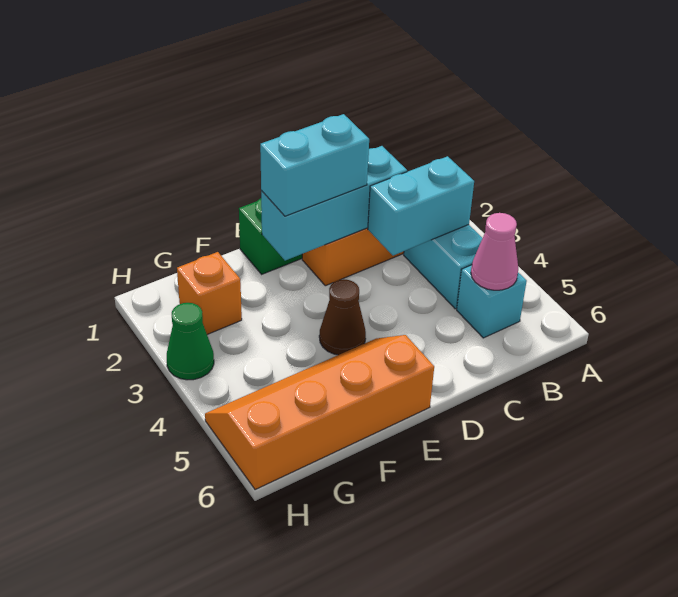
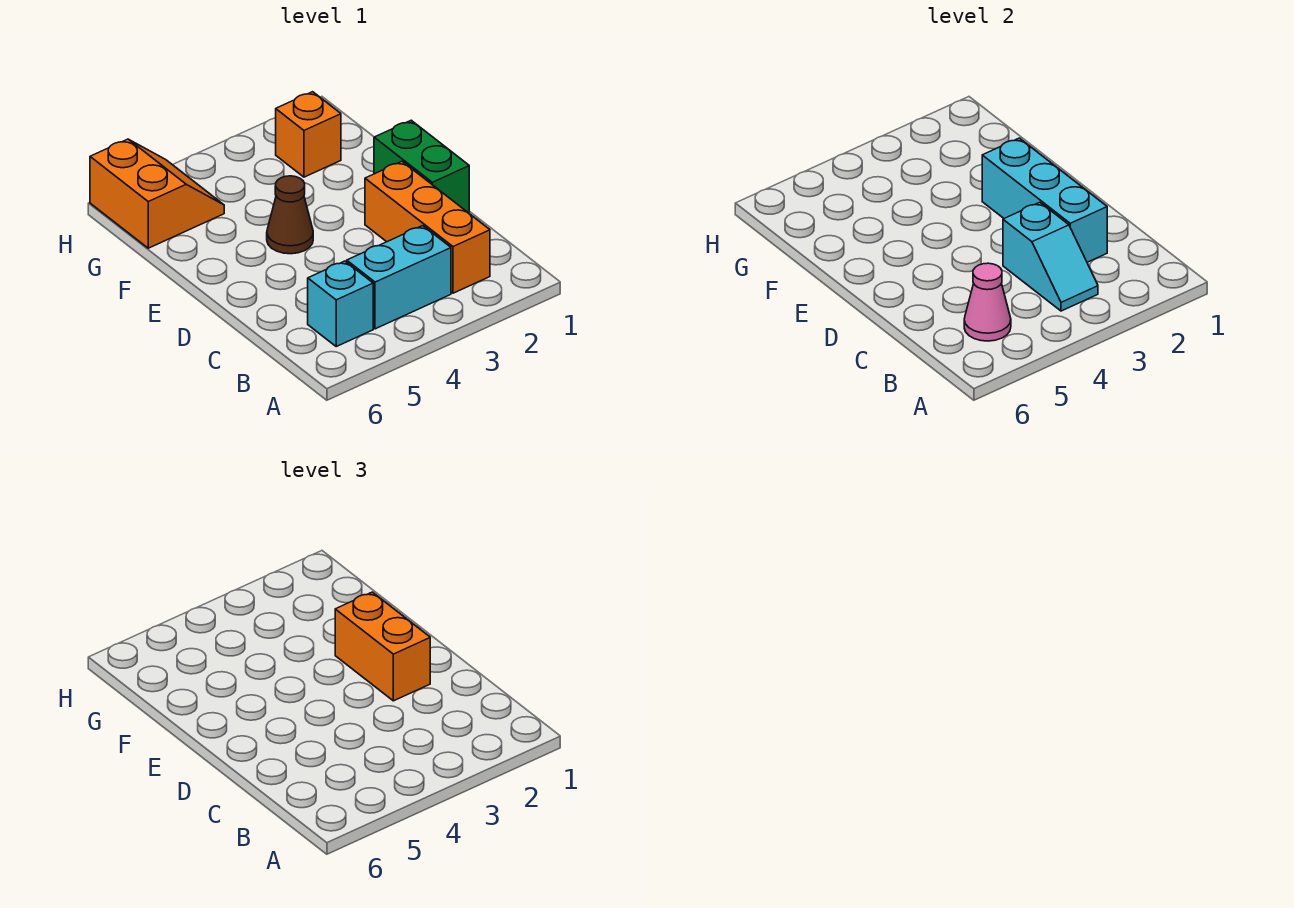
cyan 1x2 brick [368,156,474,255] -> cyan 1x2 slope [1003,202,1098,311]
cyan 1x2 brick [260,114,369,216] -> orange 1x2 brick [335,592,430,701]
orange 2x4 slope [205,335,434,490] -> orange 2x2 slope [90,139,224,248]
green 1x1 cone [167,303,214,380] -> none

